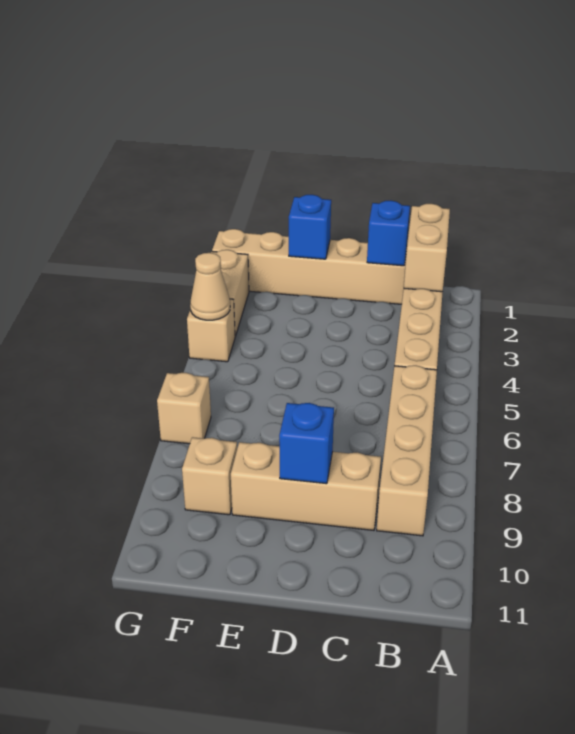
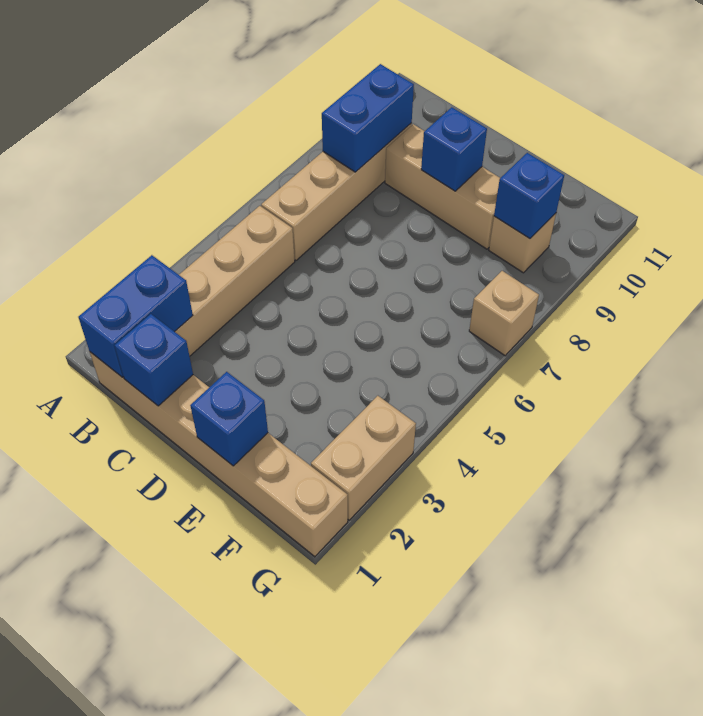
tan 1x2 brick [404,204,450,292] -> blue 1x2 brick [78,255,193,377]
none -> blue 1x2 brick [322,64,414,172]
none -> blue 1x1 brick [494,153,564,239]
tan 1x1 brick [187,299,235,362] -> none
tan 1x1 cone [190,253,230,320] -> none

